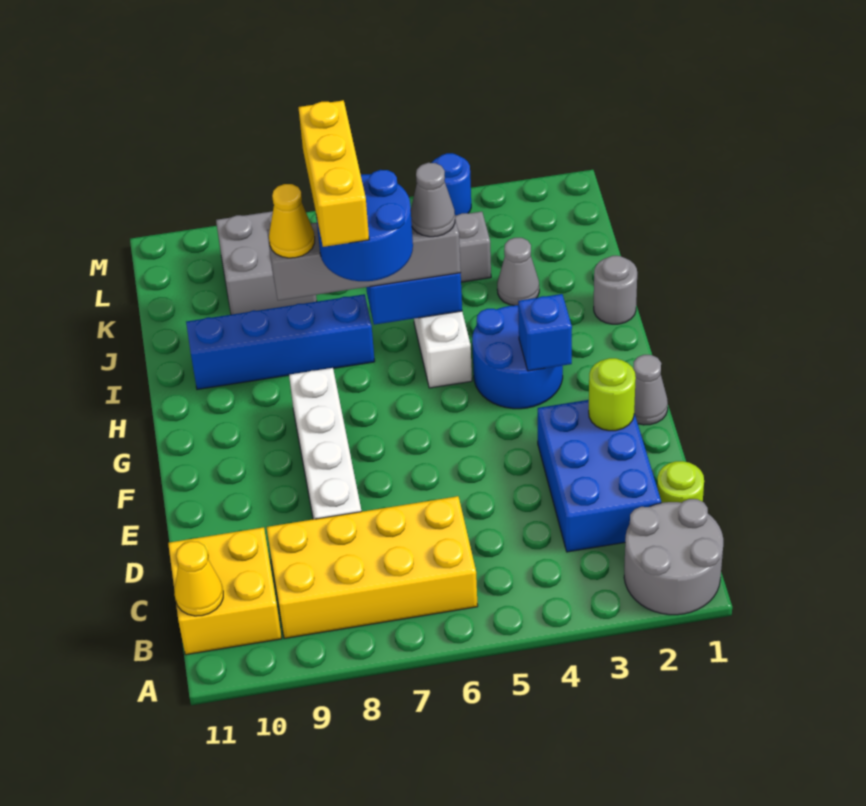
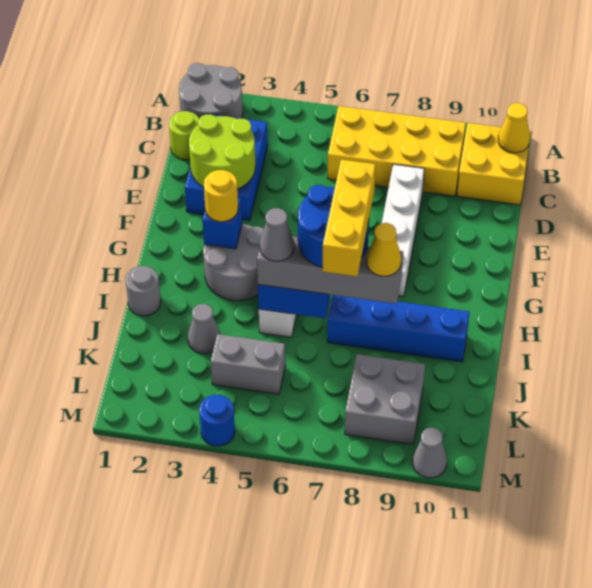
lime 1x1 round brick [589,358,636,431] -> lime 2x2 round brick [189,114,255,189]
grey 1x1 cone [633,355,668,425] -> grey 1x1 cone moved to [413,428,447,478]
blue 2x2 round brick [472,305,563,409] -> grey 2x2 round brick [203,224,264,301]
none -> yellow 1x1 round brick [204,170,238,222]

